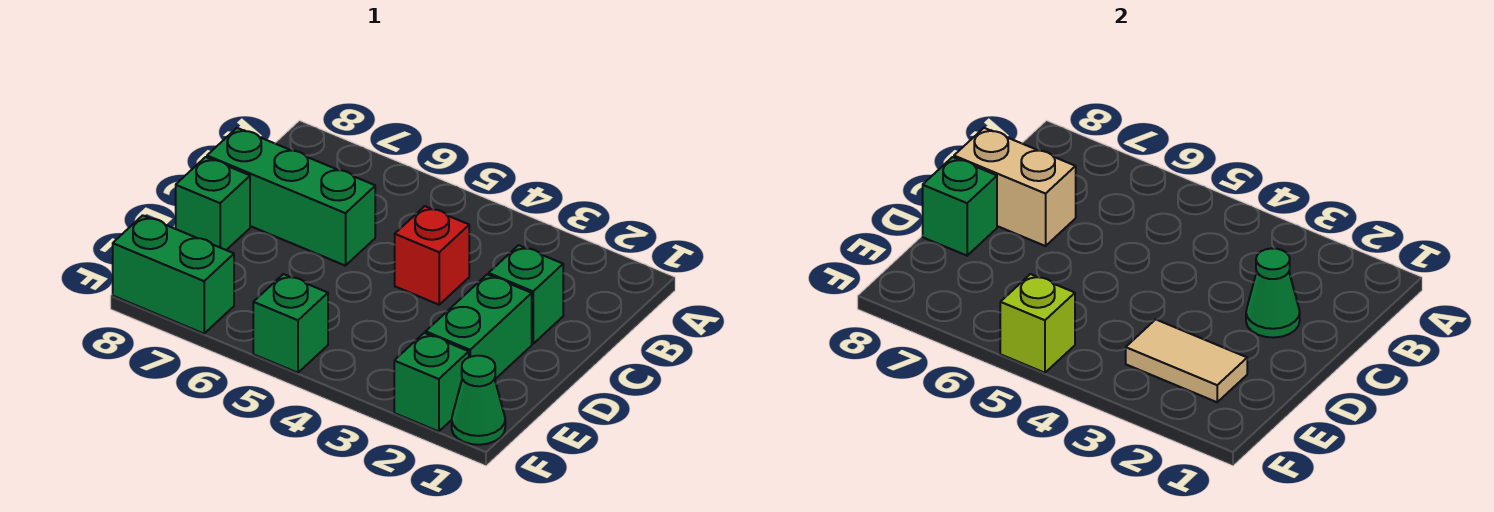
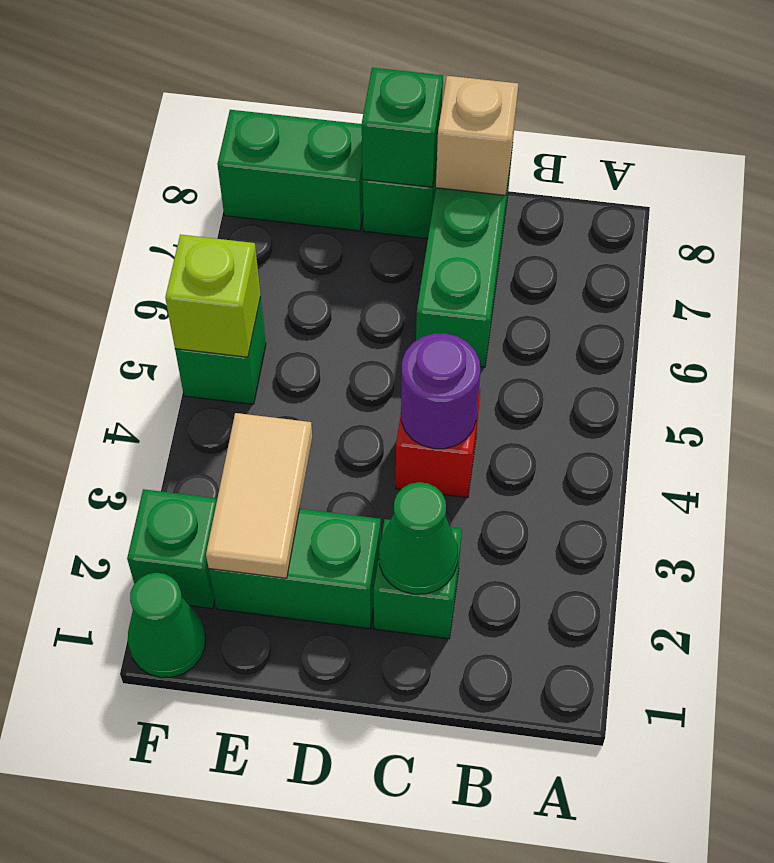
none -> purple 1x1 round brick [401,333,480,449]
tan 1x2 brick [954,128,1076,246] -> tan 1x1 brick [436,76,518,195]
green 1x2 brick [113,215,234,334] -> green 1x2 brick turned to [217,110,363,231]

